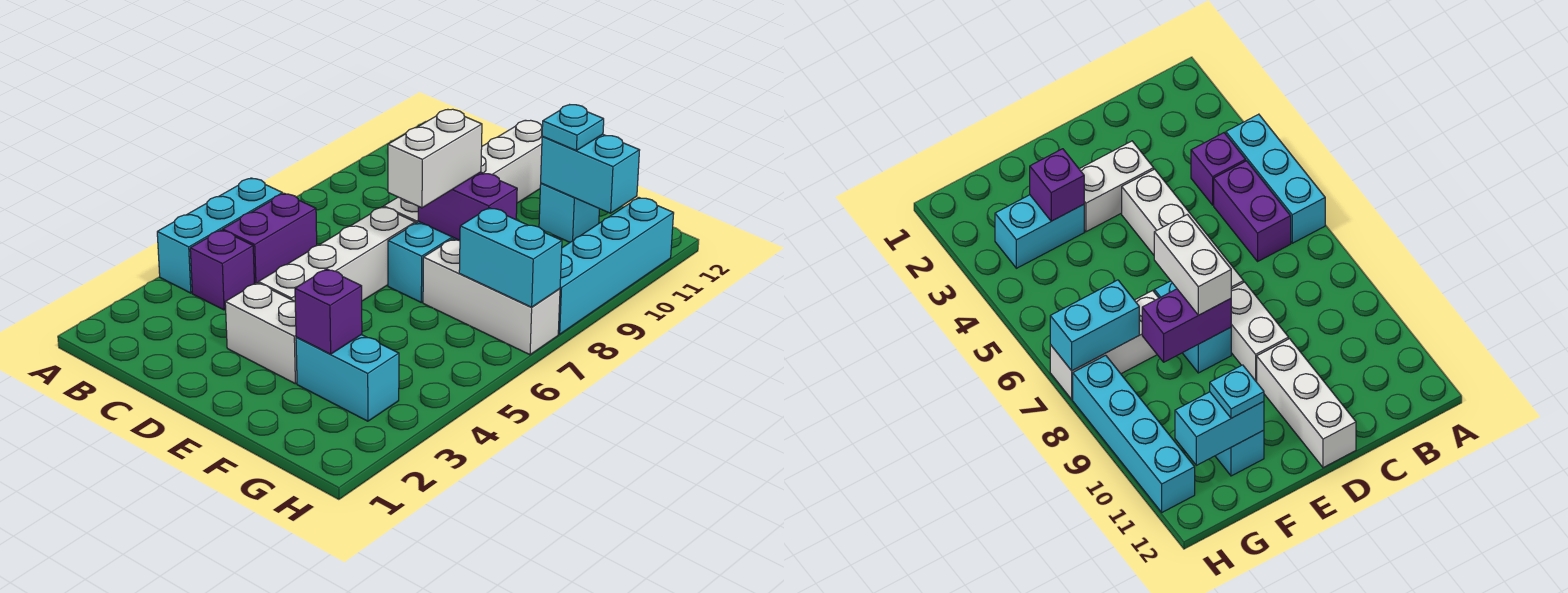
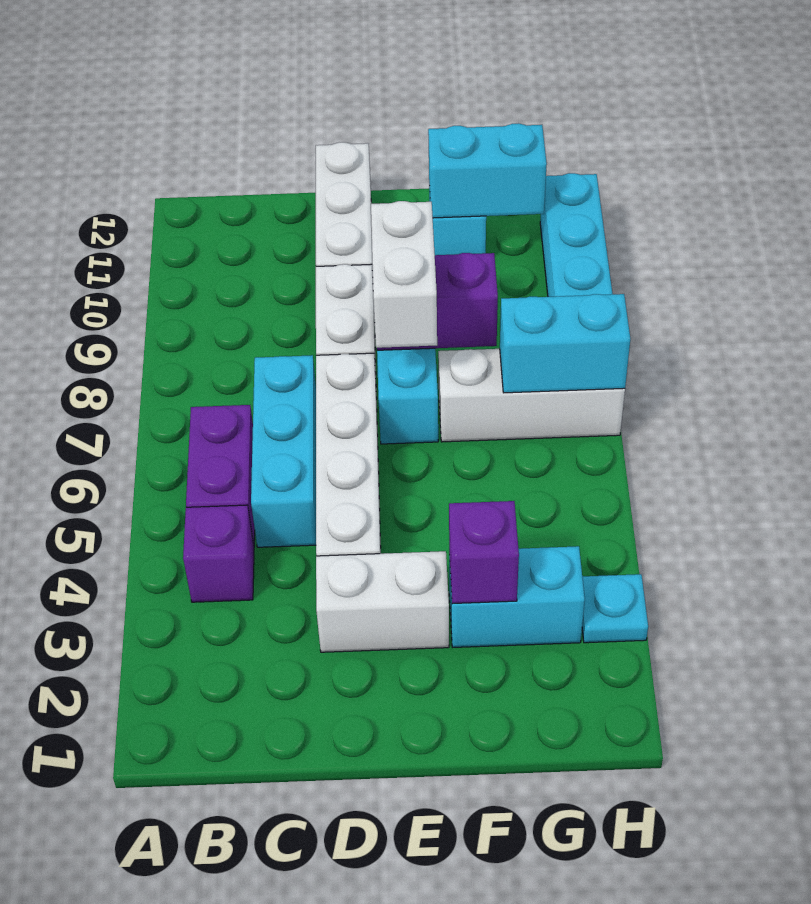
cyan 1x3 brick [157,178,283,293] -> cyan 1x3 brick moved to [251,355,316,547]
cyan 1x1 plate [542,105,604,150] -> cyan 1x1 plate moved to [582,574,648,643]

